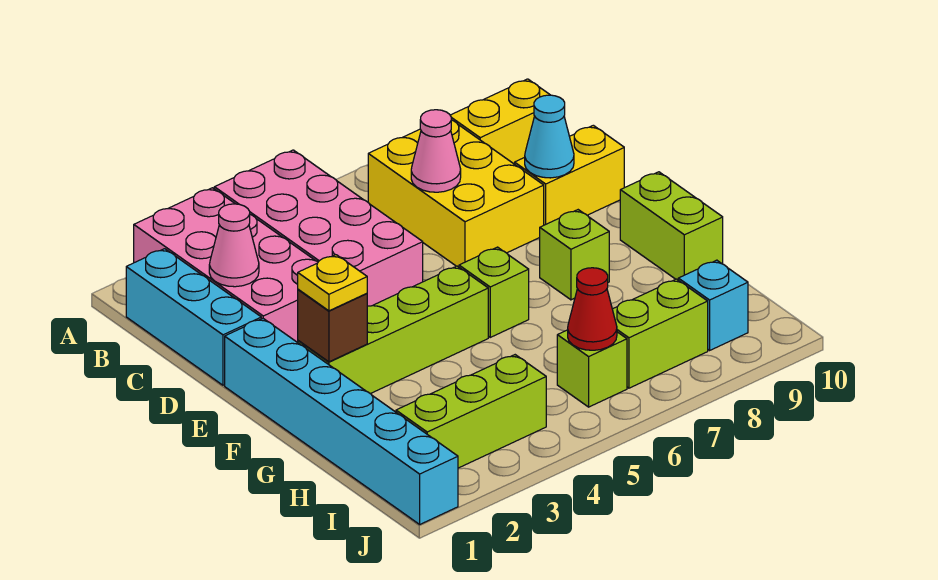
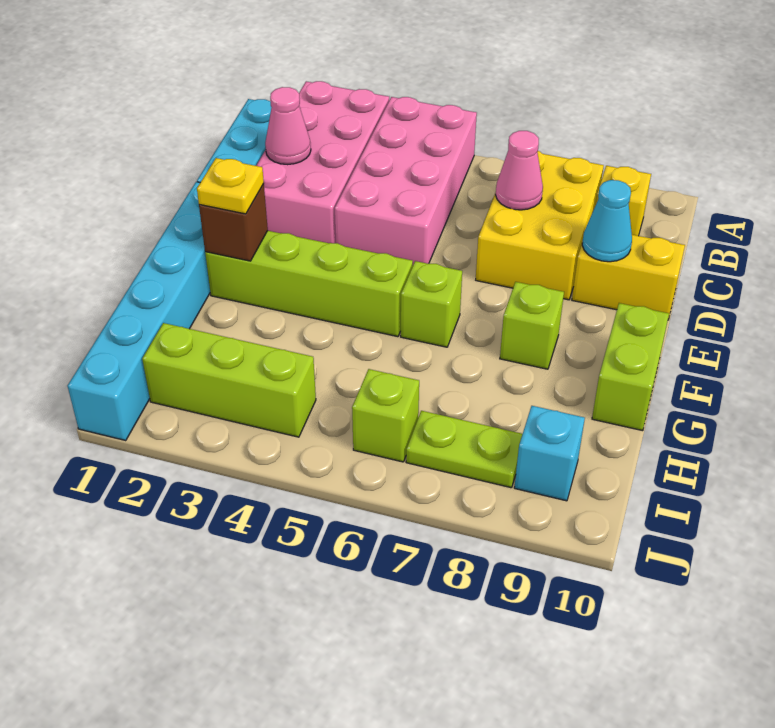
yellow 1x2 brick [450,79,550,164] -> yellow 1x1 brick [596,166,651,236]
red 1x1 cone [568,268,617,350] -> none
lime 1x2 brick [612,279,708,388] -> lime 1x2 plate [406,411,522,488]

